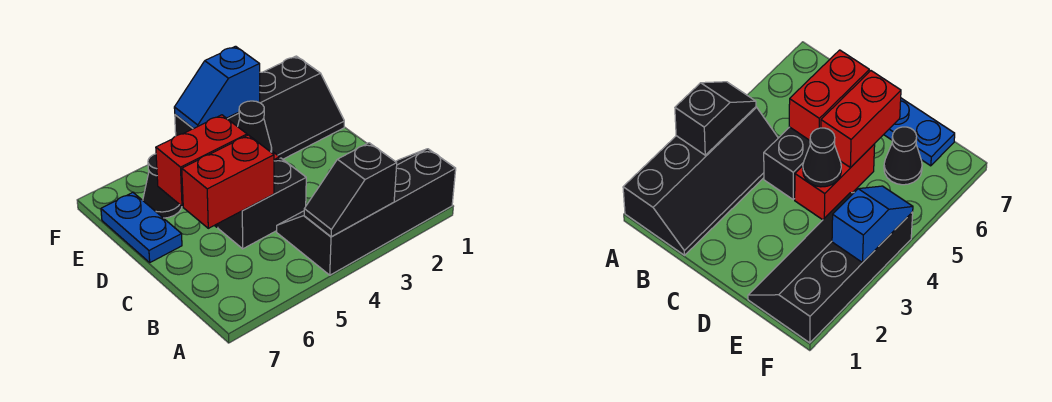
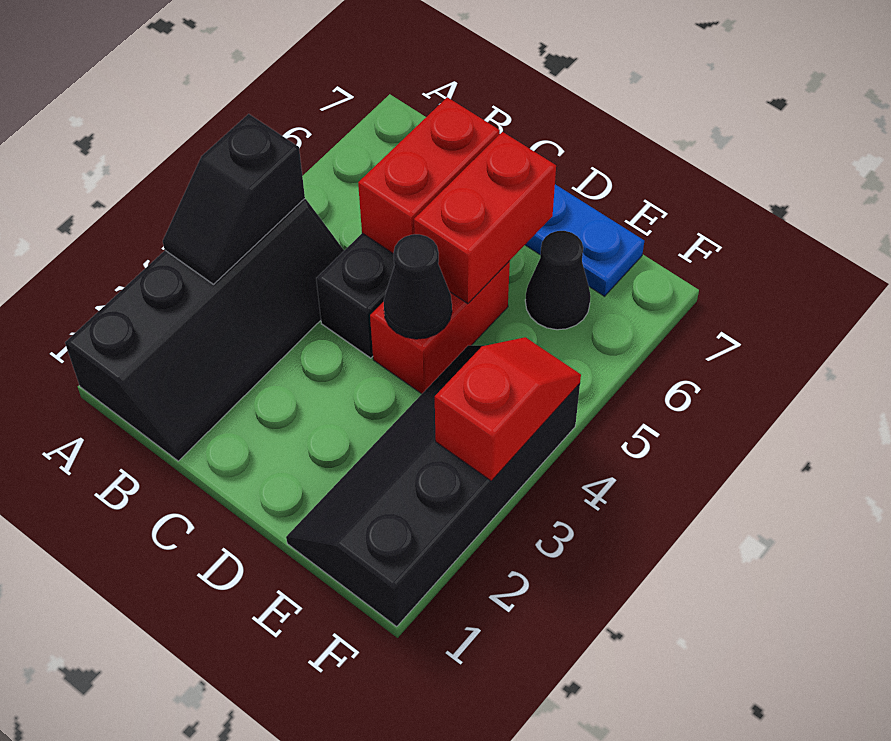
black 1x2 slope [304,143,397,237] -> black 1x2 slope turned to [163,114,305,284]
blue 1x2 slope [174,46,260,129] -> red 1x2 slope [435,337,581,481]

